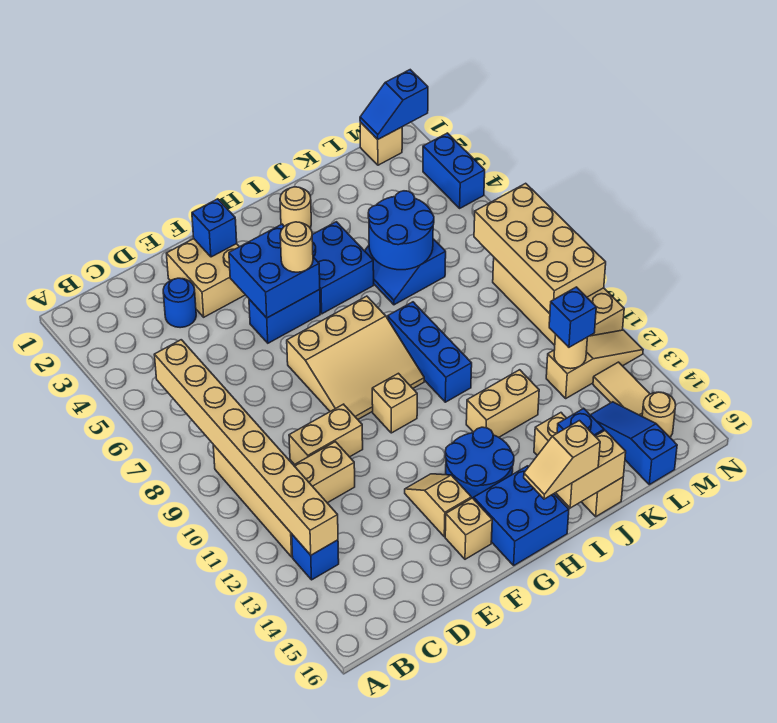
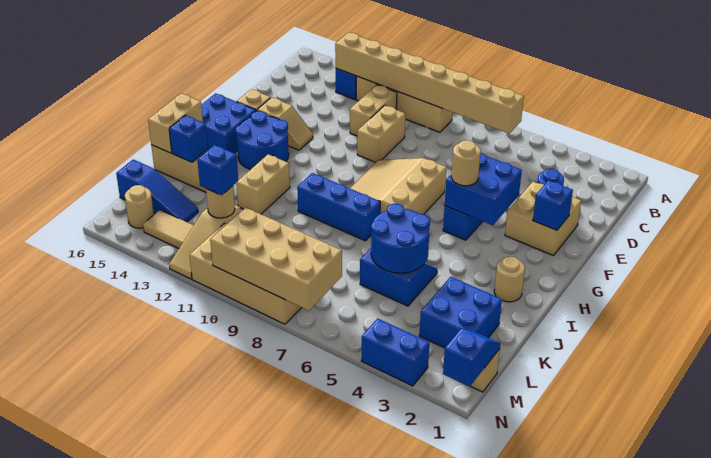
tan 1x1 brick [372,373,417,433] -> none
blue 2x2 brick [312,222,374,314] -> blue 2x2 brick moved to [419,277,502,348]
tan 1x2 slope [524,421,600,499] -> none

